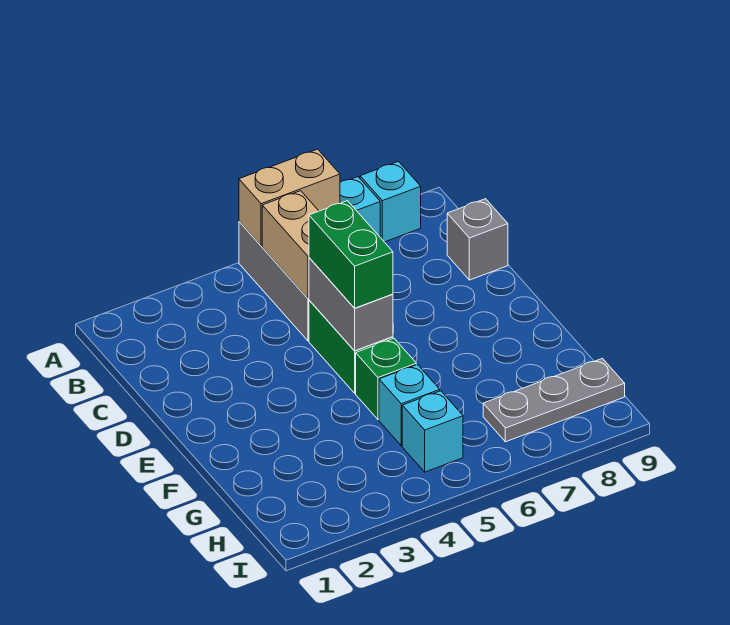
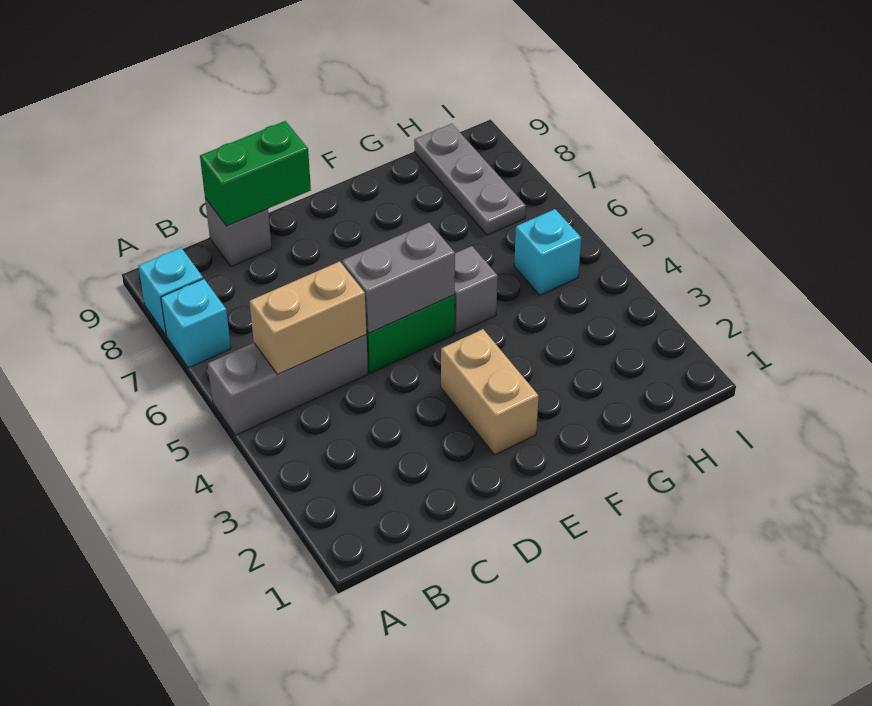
tan 1x2 brick [239,149,340,246] -> tan 1x2 brick moved to [441,329,538,455]
green 1x2 brick [309,201,393,308] -> green 1x2 brick moved to [200,121,311,226]
green 1x1 brick [356,338,416,420] -> grey 1x1 brick [454,246,498,334]
cyan 1x1 brick [379,365,440,446] -> none

